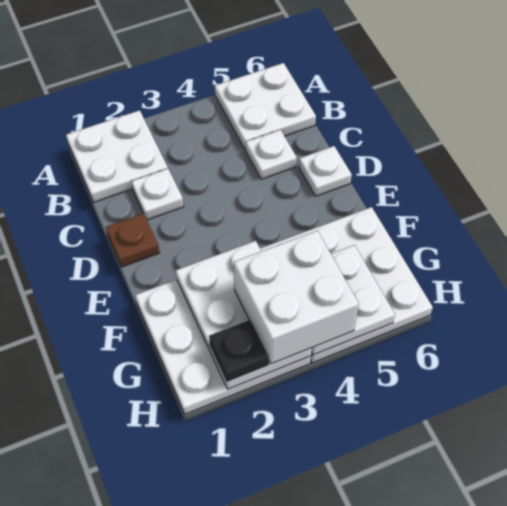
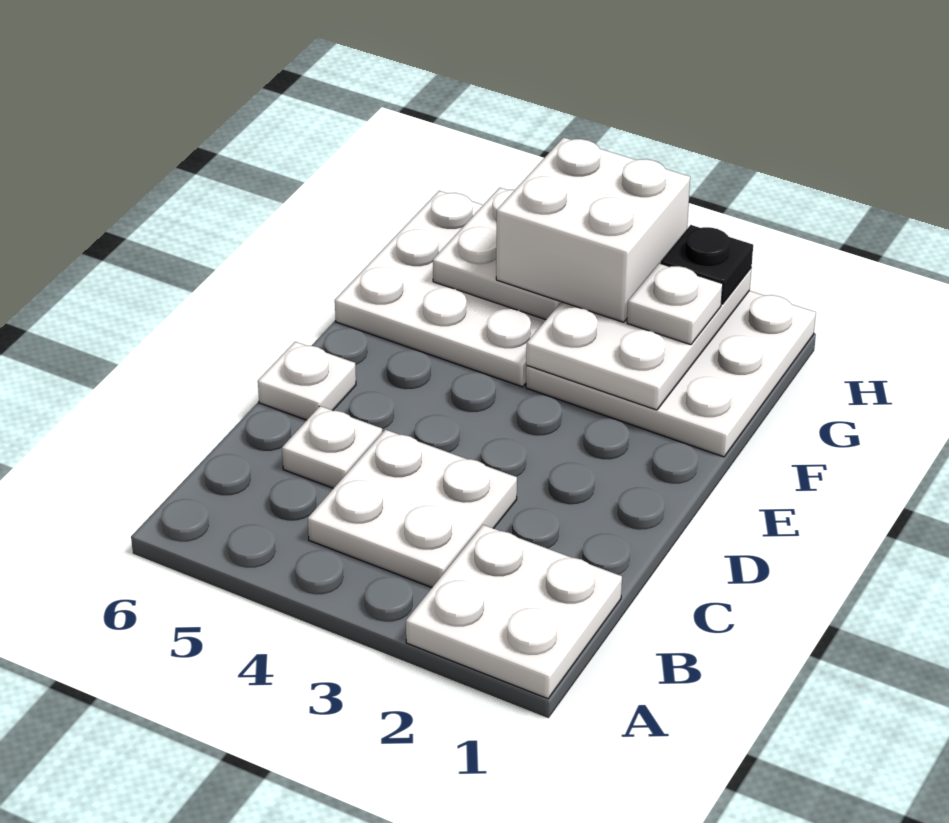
white 2x2 plate [215,63,316,150] -> white 2x2 plate moved to [308,430,517,587]
white 1x1 plate [131,169,184,220] -> white 1x1 plate moved to [627,263,723,345]
brown 1x1 plate [106,213,159,267] -> none

